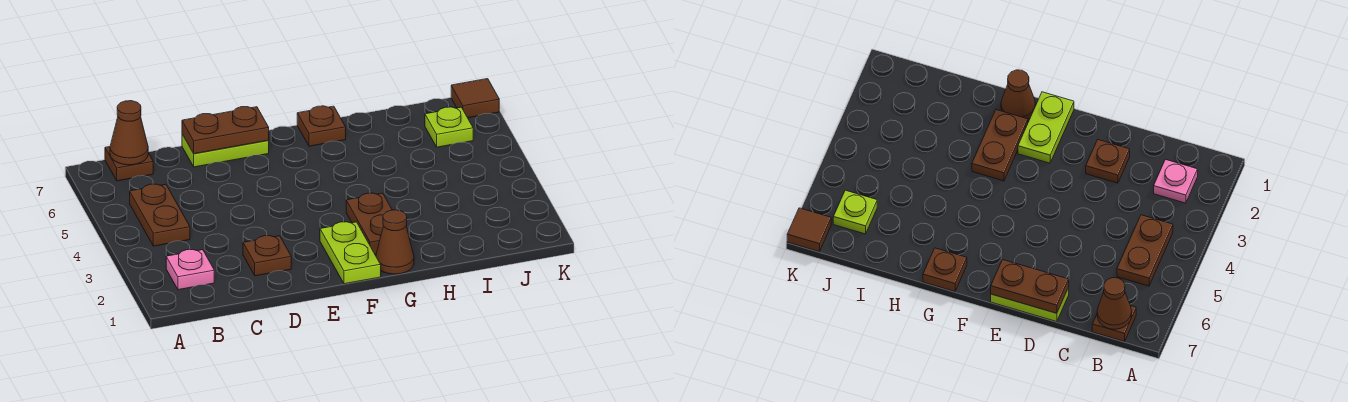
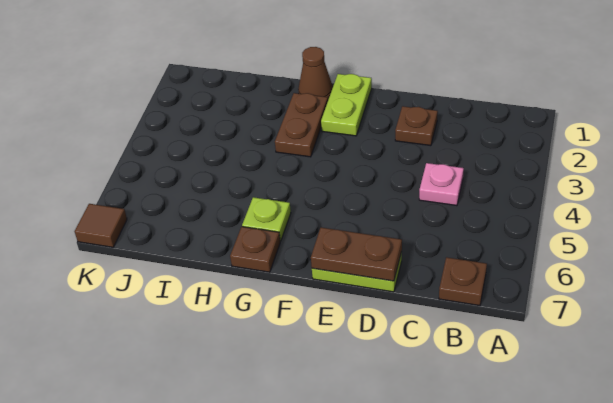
pink 1x1 plate [166,249,214,290] -> pink 1x1 plate moved to [419,163,464,206]
brown 1x2 plate [130,184,190,246] -> none
brown 1x1 cone [110,101,148,165] -> none
lime 1x1 plate [425,107,473,147] -> lime 1x1 plate moved to [242,197,291,241]

